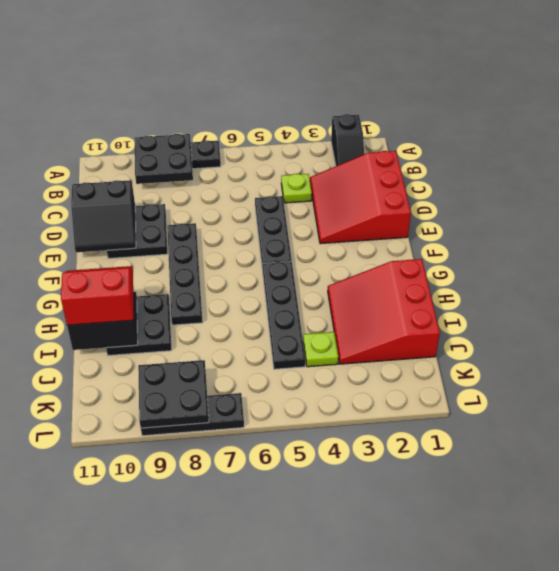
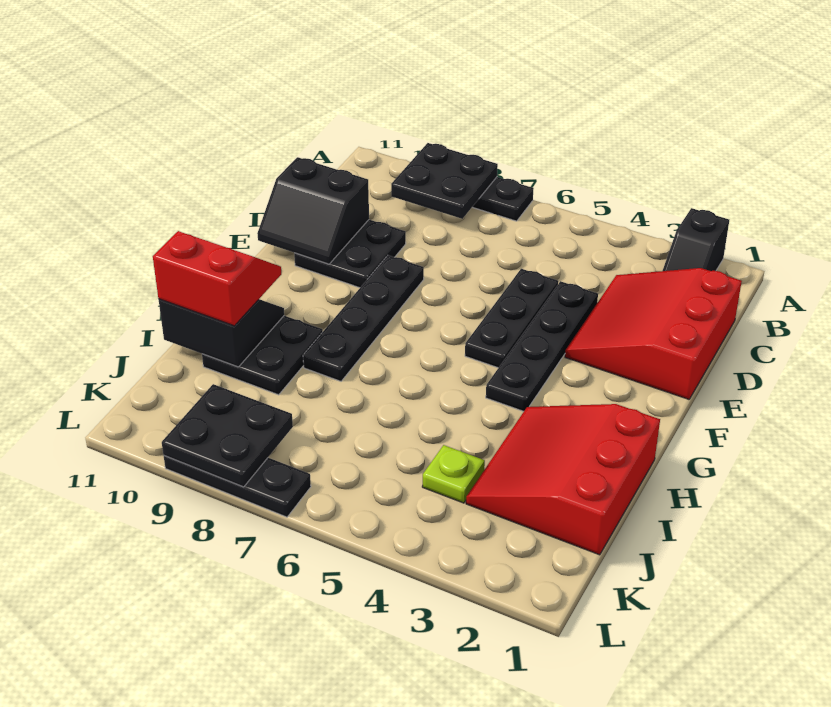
lime 1x1 plate [281,174,312,203] -> none
black 1x4 plate [262,261,305,369] -> black 1x4 plate moved to [486,281,598,411]

